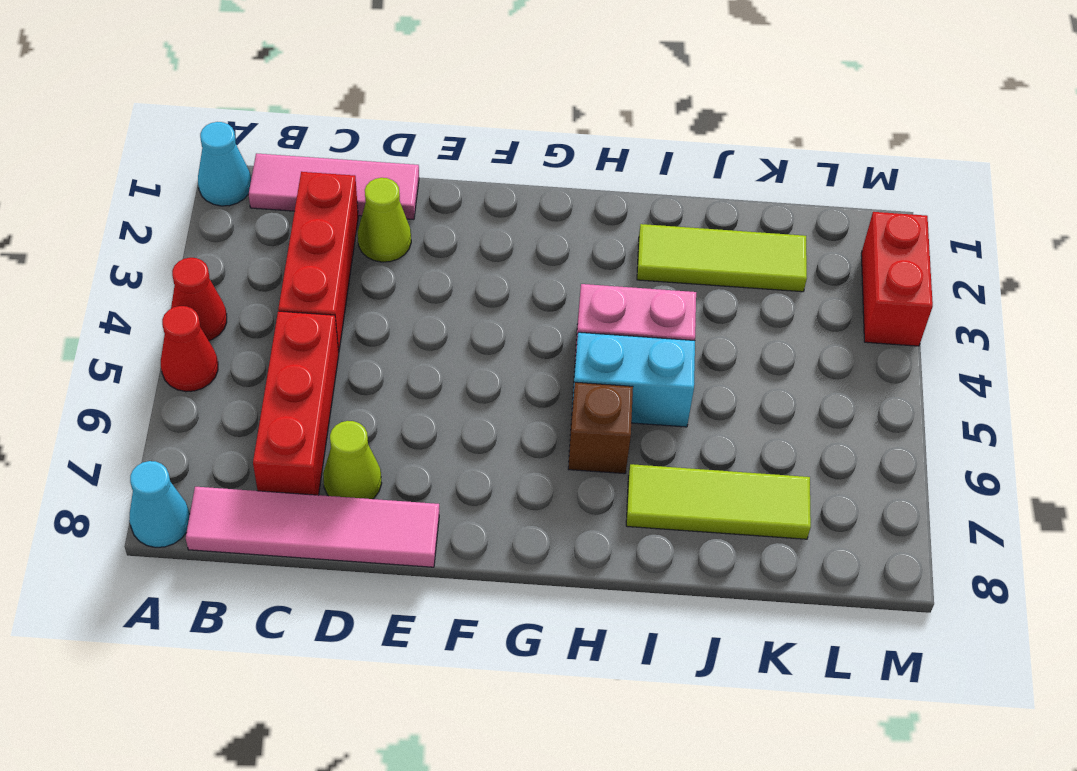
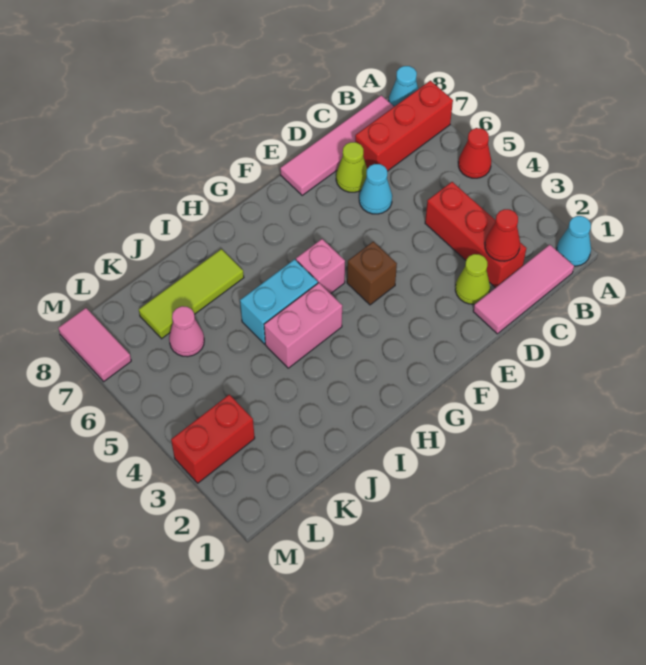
red 1x1 cone [171,258,227,341] -> red 1x1 cone moved to [485,209,520,261]
red 1x3 brick [253,311,339,495] -> red 1x3 brick turned to [355,81,453,171]
none -> cyan 1x1 cone [359,164,392,214]
none -> pink 1x1 brick [296,239,345,294]
brown 1x1 brick [568,382,633,474] -> brown 1x1 brick moved to [347,241,397,305]
lime 1x3 tile [637,224,807,292] -> none
none -> pink 1x1 cone [169,306,204,357]
red 1x2 brick [861,212,933,346] -> red 1x2 brick turned to [171,395,255,483]
none -> pink 1x2 tile [58,308,131,381]

